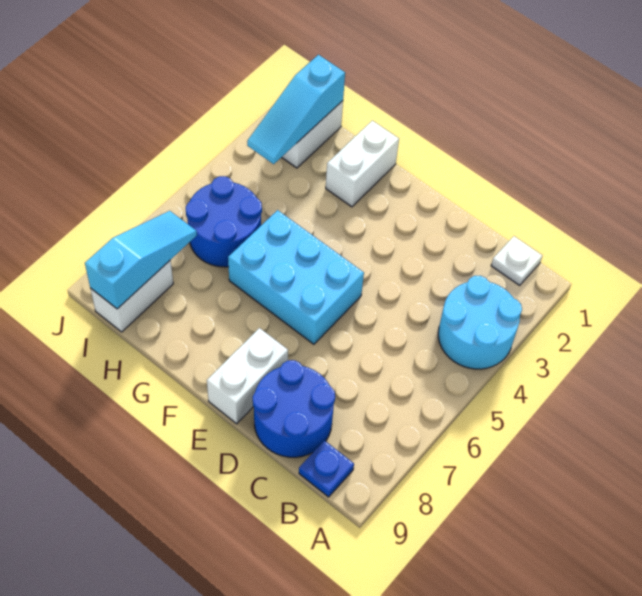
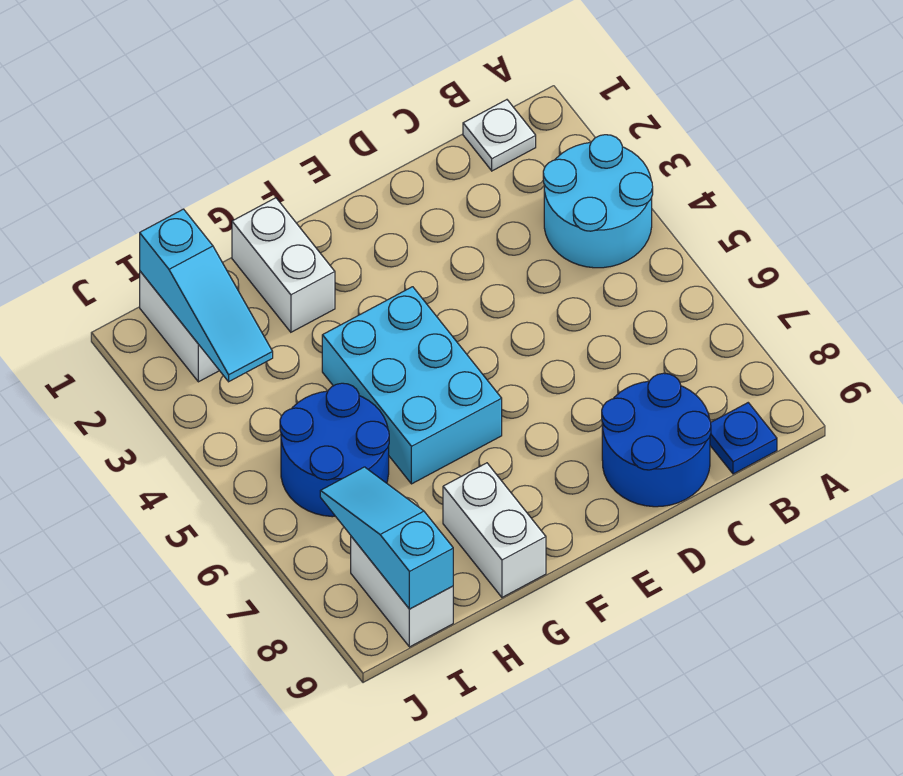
cyan 2x3 brick [228,210,364,344] -> cyan 2x3 brick turned to [322,287,502,484]
white 1x2 brick [207,328,288,424] -> white 1x2 brick moved to [443,463,546,597]

